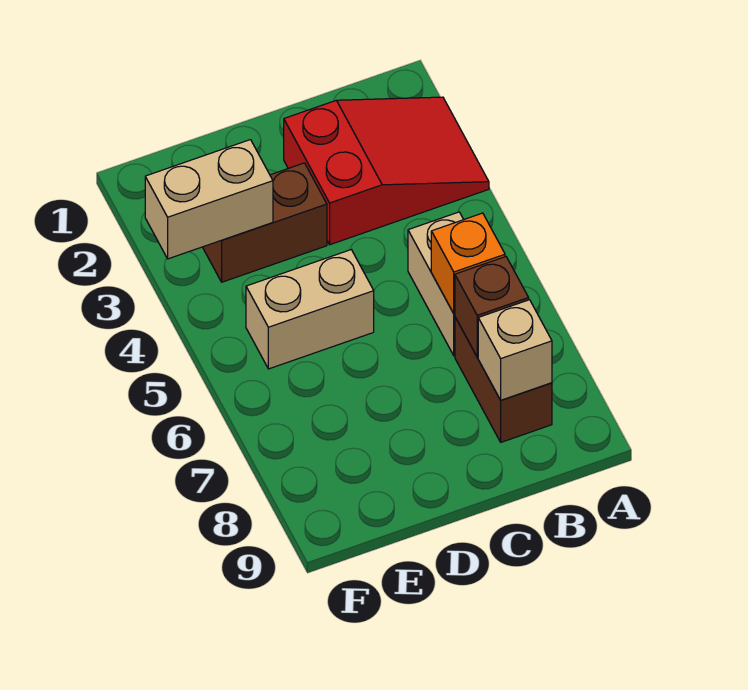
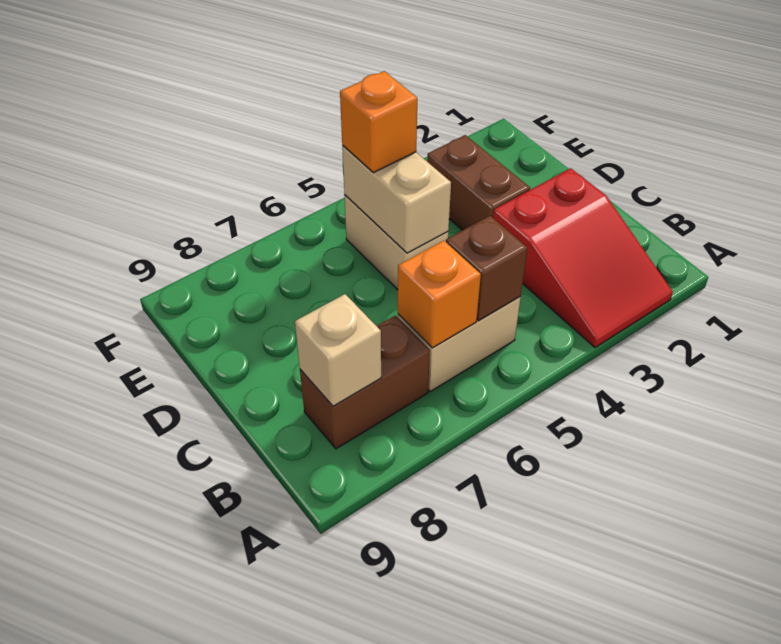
brown 1x1 brick [455,257,529,357] -> brown 1x1 brick moved to [446,216,527,321]
tan 1x2 brick [145,140,273,259] -> tan 1x2 brick moved to [342,146,451,253]
none -> orange 1x1 brick [340,71,417,173]

